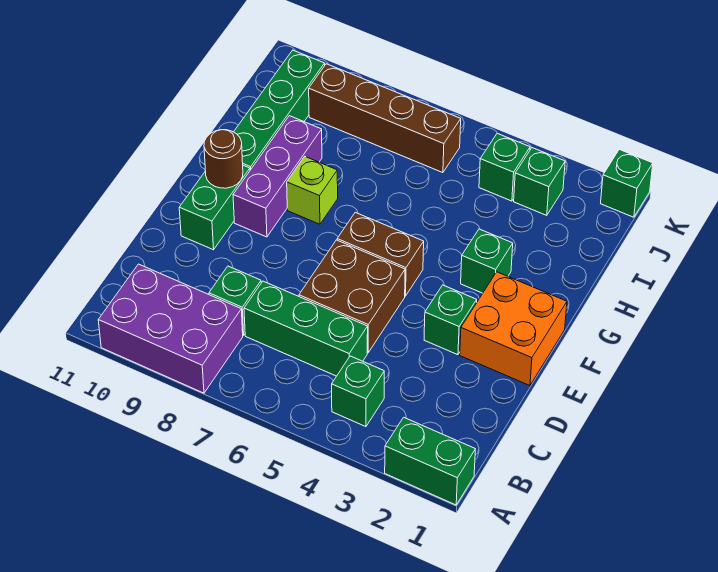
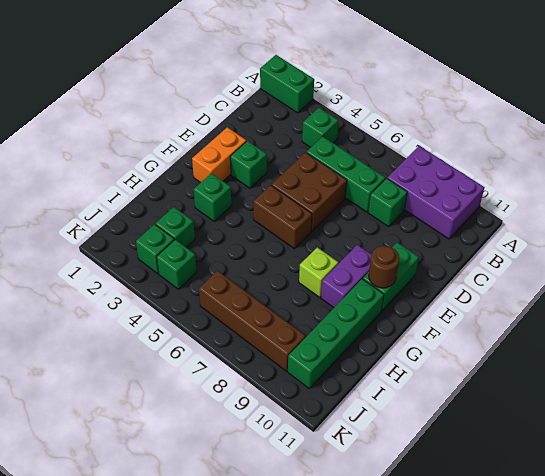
orange 2x2 brick [460,272,567,386] -> orange 1x2 brick [192,127,246,182]
purple 1x3 brick [233,116,322,237] -> purple 1x2 brick [321,245,371,308]
green 1x1 brick [601,149,653,217] -> green 1x1 brick moved to [156,207,195,248]

